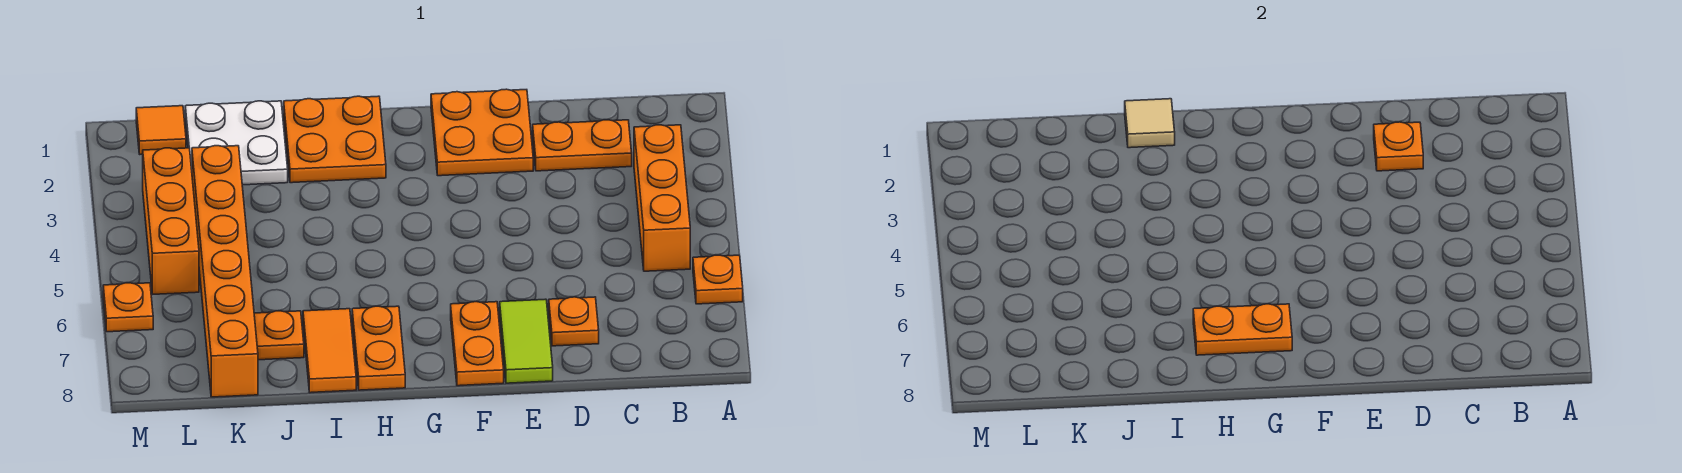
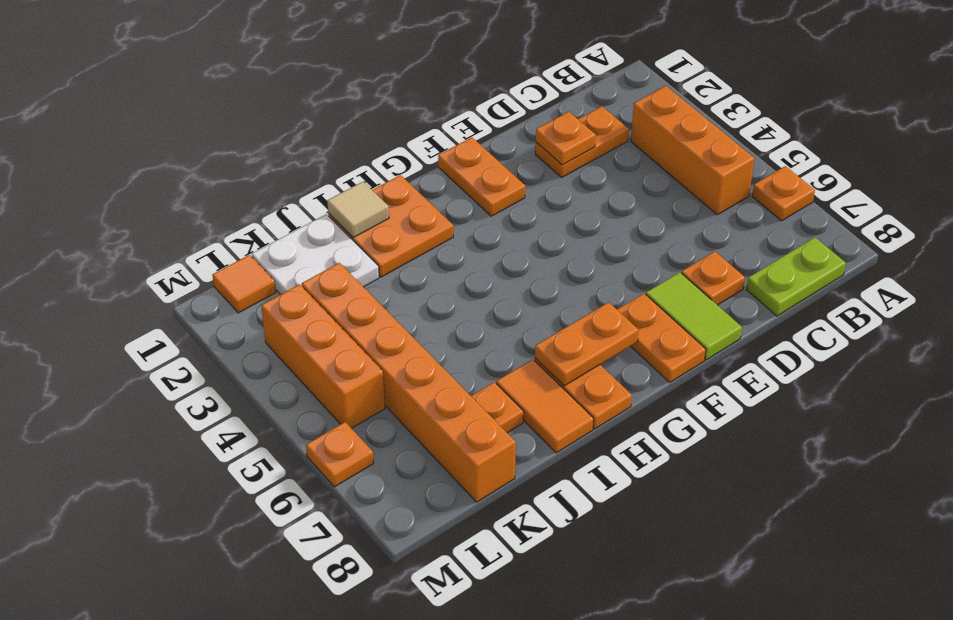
none -> lime 1x2 plate [746,237,846,316]
orange 2x2 plate [431,89,533,176] -> orange 1x2 plate [438,137,525,216]

